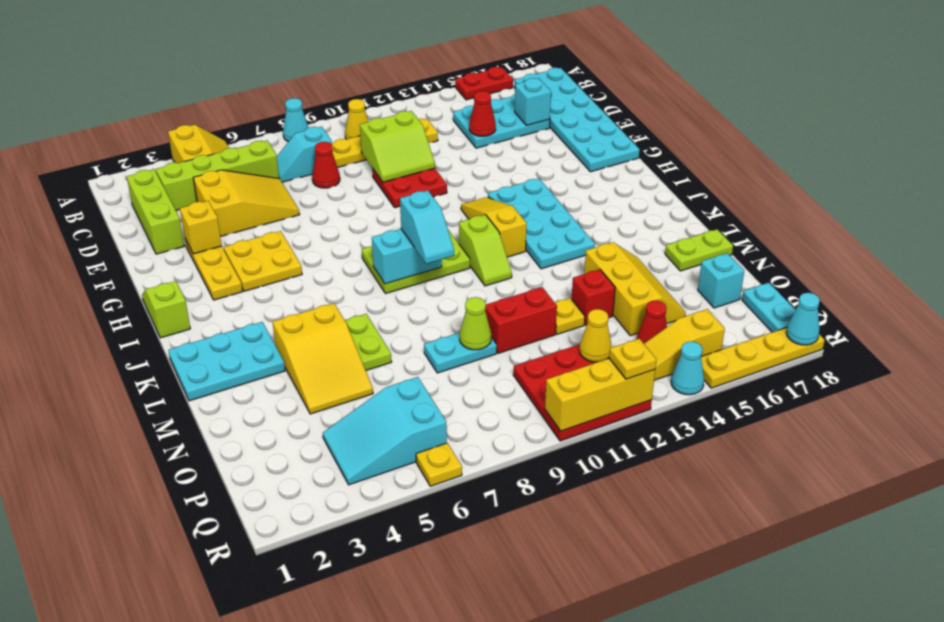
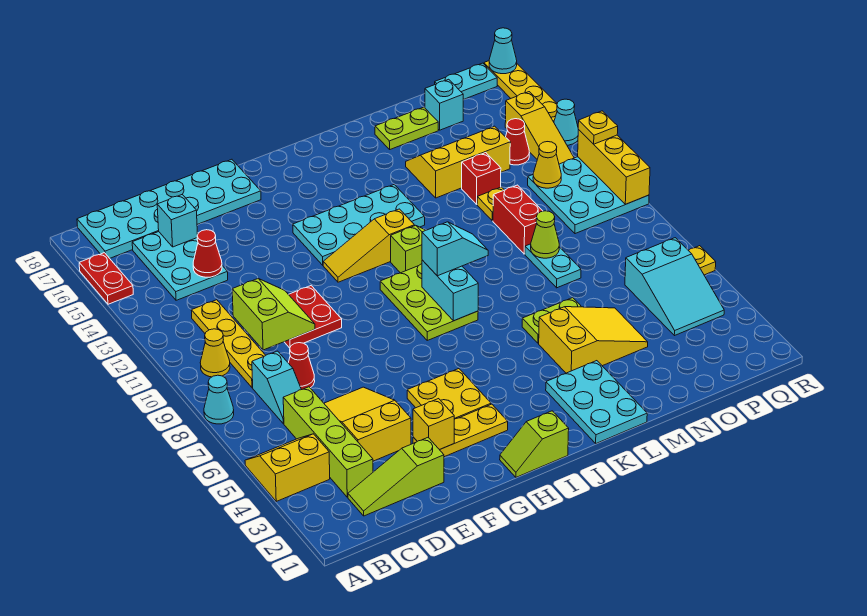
lime 1x3 brick [127,169,184,254] -> lime 1x3 slope [348,438,444,516]
lime 1x2 plate [665,229,733,271] -> lime 1x2 plate turned to [375,107,438,149]
red 3x3 plate [513,344,652,441] -> cyan 3x3 plate [528,157,649,234]

